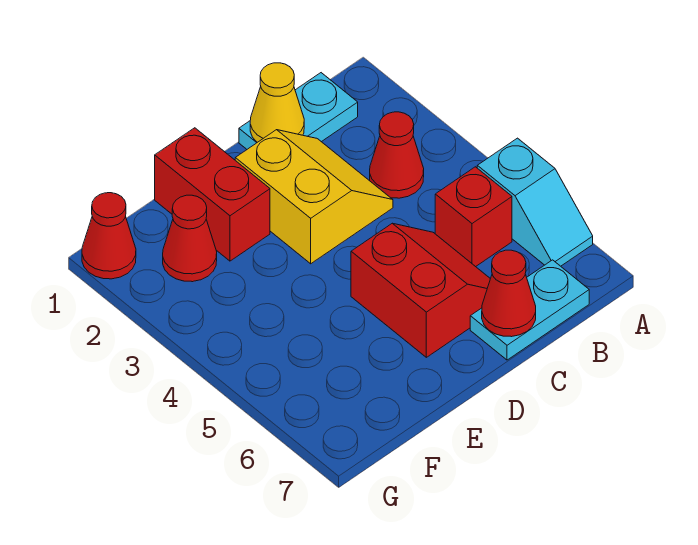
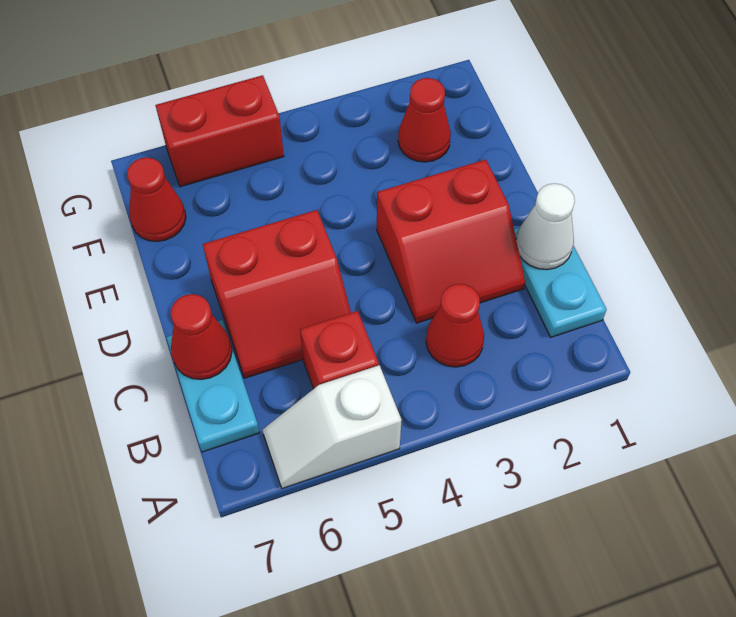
cyan 1x2 slope [477,138,593,266] -> white 1x2 slope [263,365,401,488]
yellow 1x1 cone [250,63,304,142] -> white 1x1 cone [516,183,575,270]
yellow 2x2 slope [235,130,393,264] -> red 2x2 slope [377,160,525,323]
red 1x2 brick [155,128,270,261] -> red 1x2 brick moved to [155,75,284,187]
red 1x1 cone [82,193,136,279] -> red 1x1 cone moved to [127,157,186,241]

